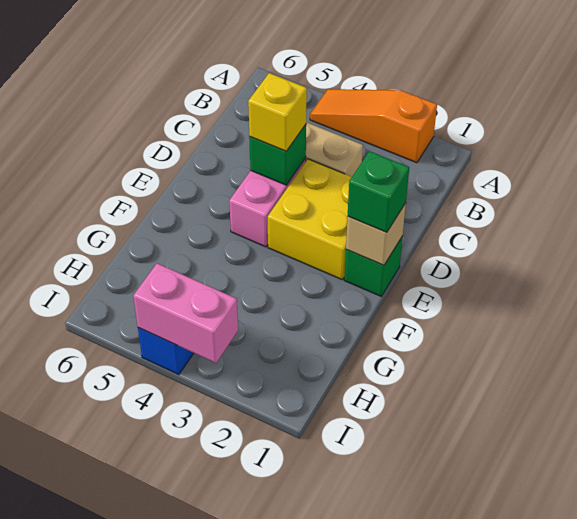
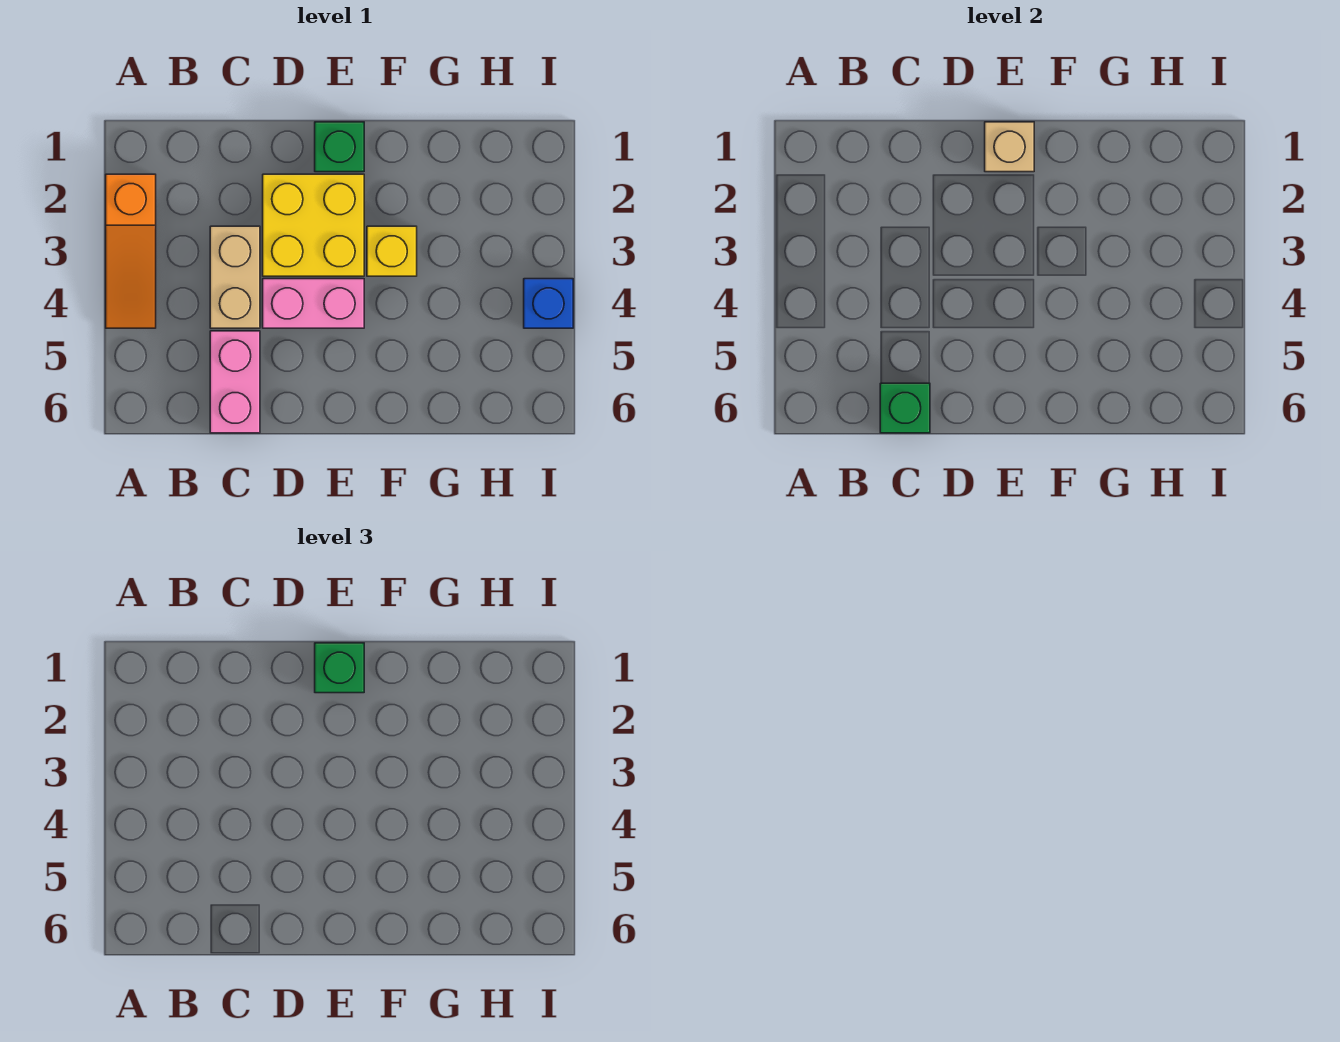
green 1x1 brick [249,125,306,185] -> green 1x1 brick moved to [880,383,930,433]
yellow 1x1 brick [248,73,307,151] -> yellow 1x1 brick moved to [367,226,417,276]
pink 1x2 brick [133,263,238,363] -> pink 1x2 brick moved to [210,331,260,433]

